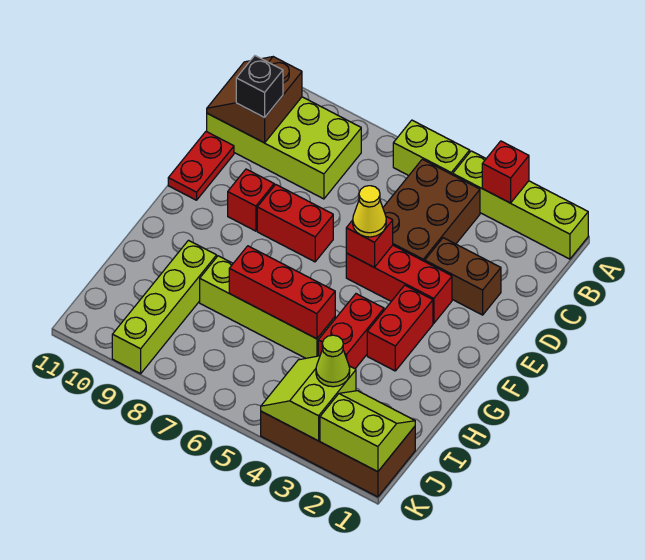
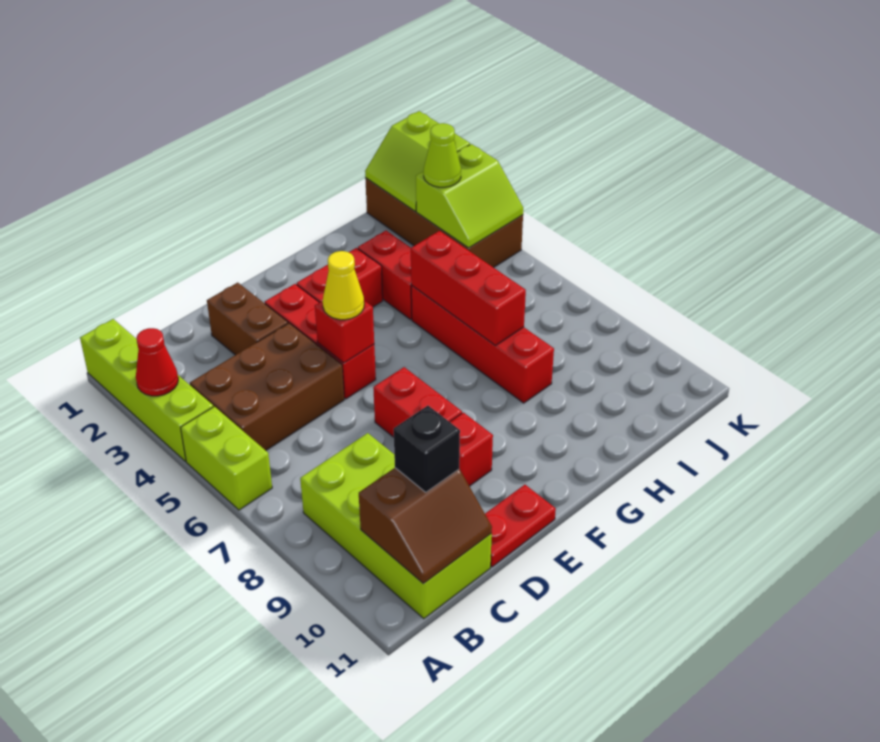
red 1x1 brick [482,141,529,203] -> red 1x1 cone [136,328,178,396]
red 1x2 brick [318,294,384,369] -> red 1x2 brick turned to [358,231,412,319]
lime 1x4 brick [200,256,335,358] -> red 1x4 brick [411,286,554,403]
lime 1x4 brick [112,240,217,374] -> none

